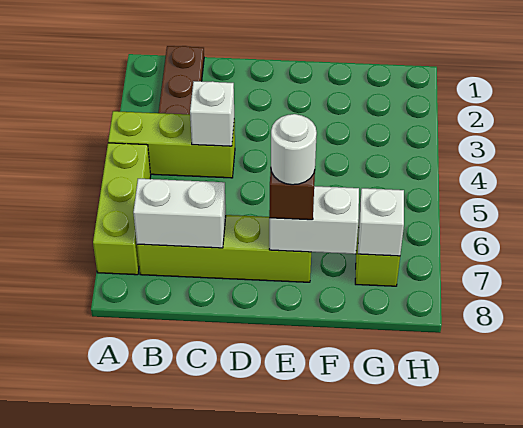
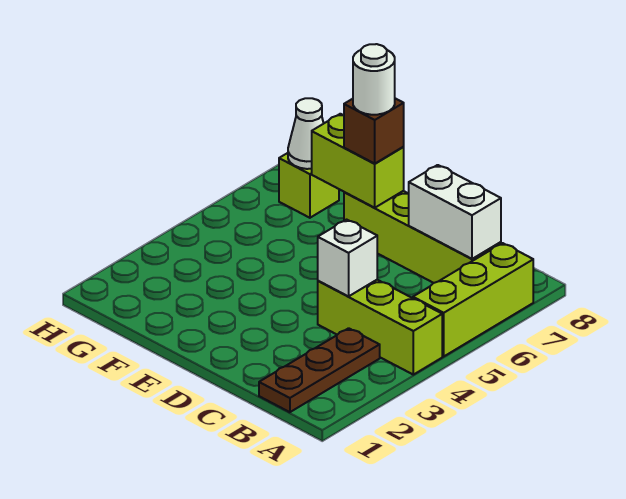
white 1x2 brick [269,186,359,254] -> lime 1x2 brick [312,114,404,208]
white 1x1 brick [358,188,404,256] -> white 1x1 cone [288,98,324,169]

